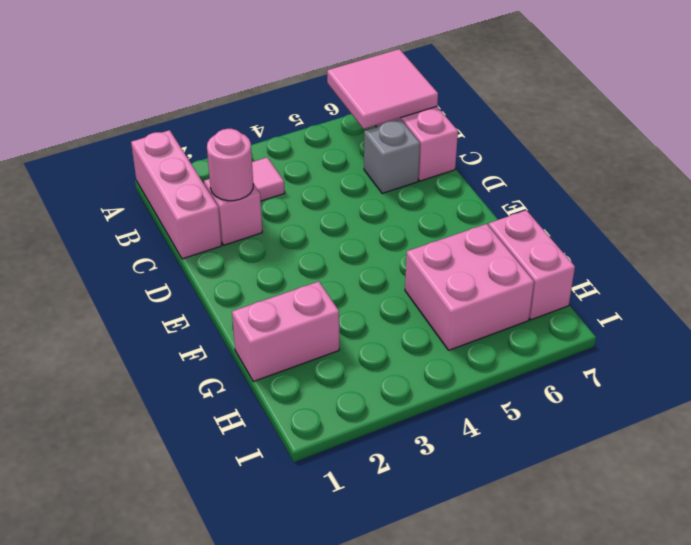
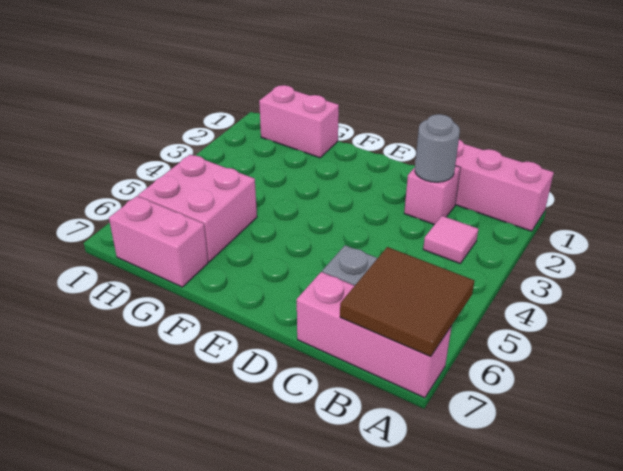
pink 2x2 tile [327,49,438,129] -> brown 2x2 tile [340,247,474,356]
pink 1x1 round brick [207,129,253,201] -> grey 1x1 round brick [415,114,460,182]
pink 1x2 brick [232,281,339,381] -> pink 1x2 brick turned to [259,85,339,158]

